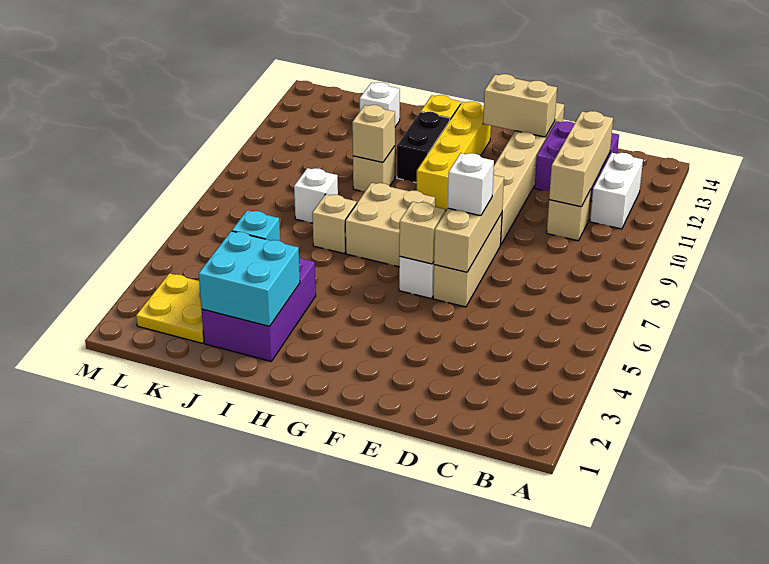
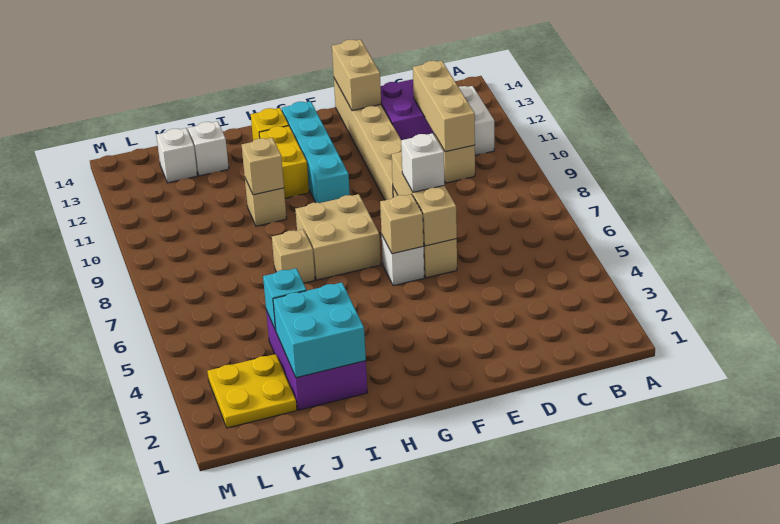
tan 1x2 brick [483,74,557,137] -> tan 1x2 brick turned to [332,40,381,111]
yellow 1x4 brick [417,101,491,210] -> cyan 1x4 brick [282,101,350,203]
black 1x2 brick [397,112,450,183] -> yellow 1x2 brick [259,126,309,198]
white 1x1 brick [294,168,338,223] -> white 1x1 brick moved to [156,128,197,183]

